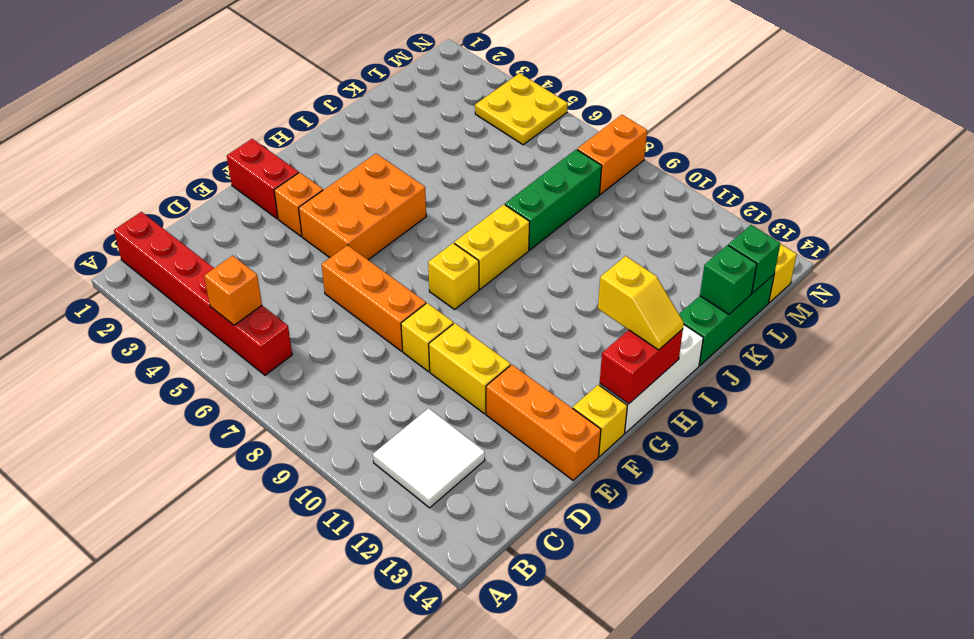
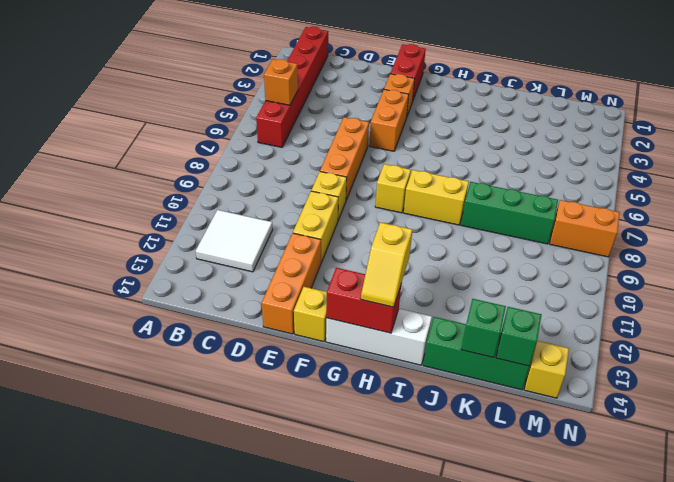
orange 2x3 brick [299,154,426,260] -> orange 1x2 brick [369,89,409,151]
yellow 2x2 plate [475,73,568,145] -> none

